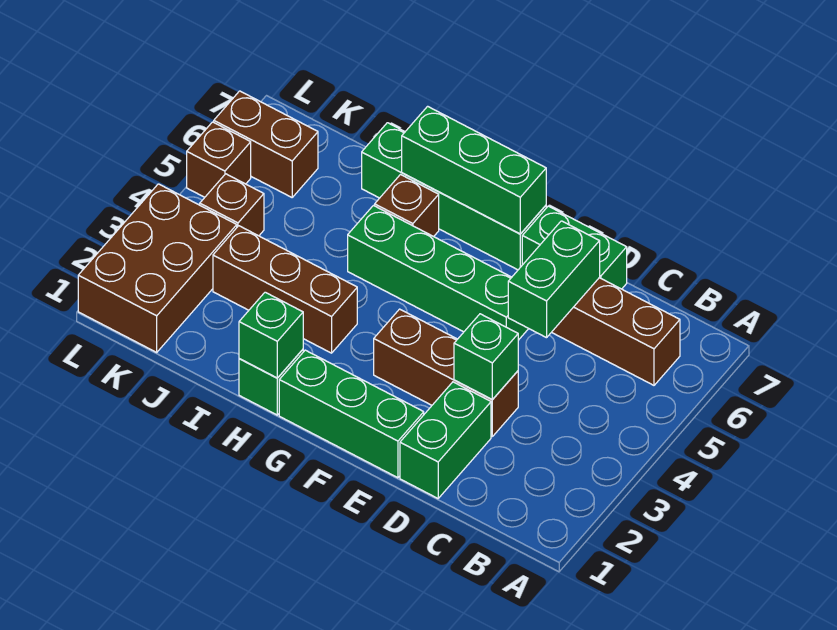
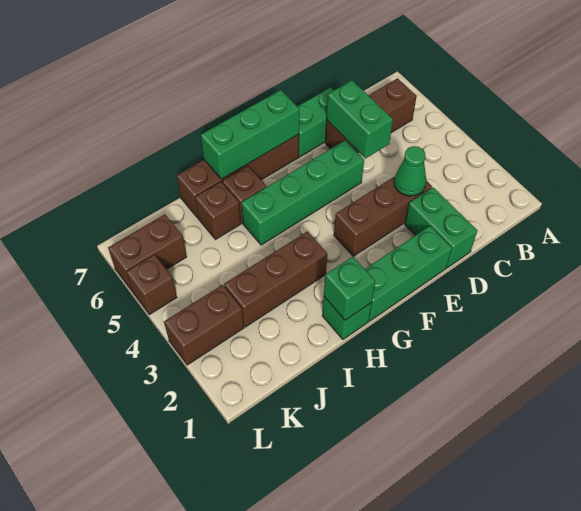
green 1x1 brick [454,314,518,400] -> green 1x1 cone [394,146,426,196]
green 1x4 brick [362,123,546,270] -> brown 1x4 brick [177,134,299,218]
brown 2x3 brick [78,184,237,352] -> brown 1x2 brick [164,285,244,365]
brown 1x1 brick [200,174,264,236] -> brown 1x1 brick moved to [195,182,241,239]

